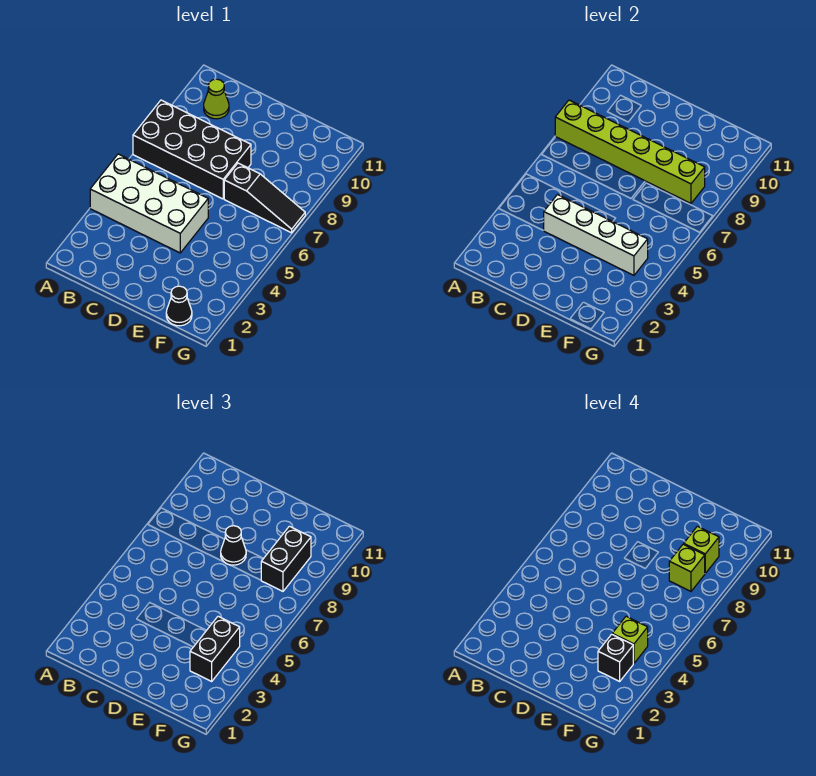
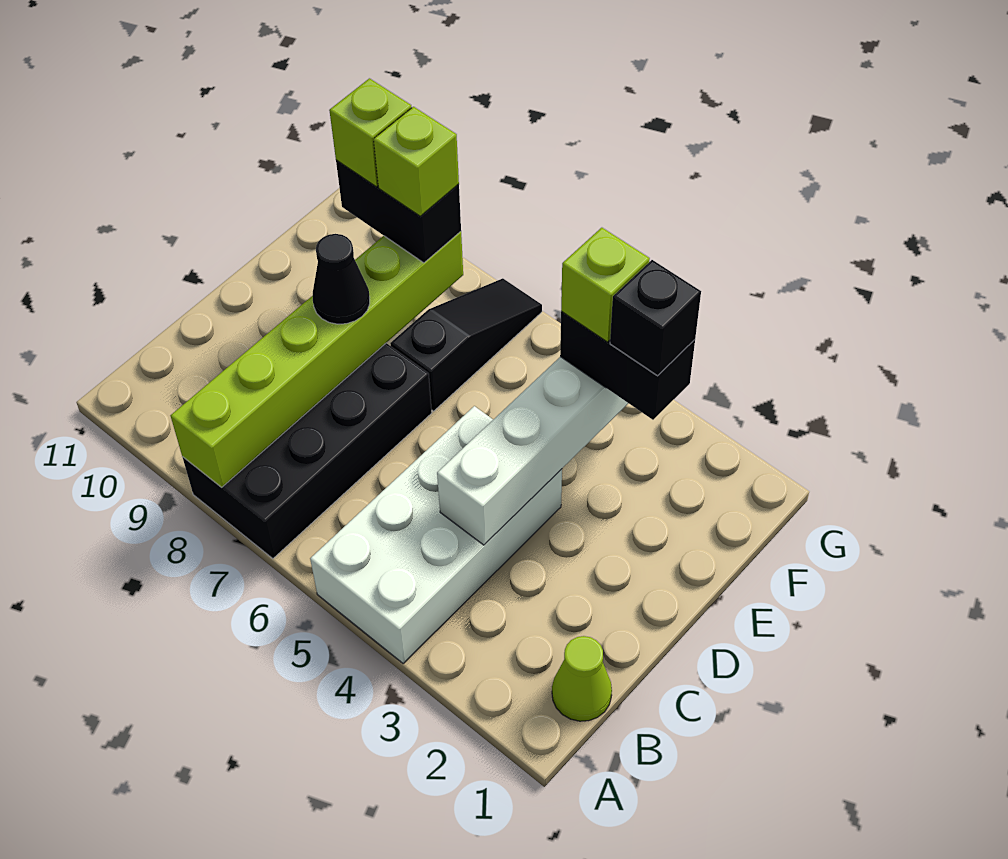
lime 1x1 cone [204,79,229,119] -> lime 1x1 cone moved to [552,636,612,721]
black 1x1 cone [166,286,192,326] -> none

